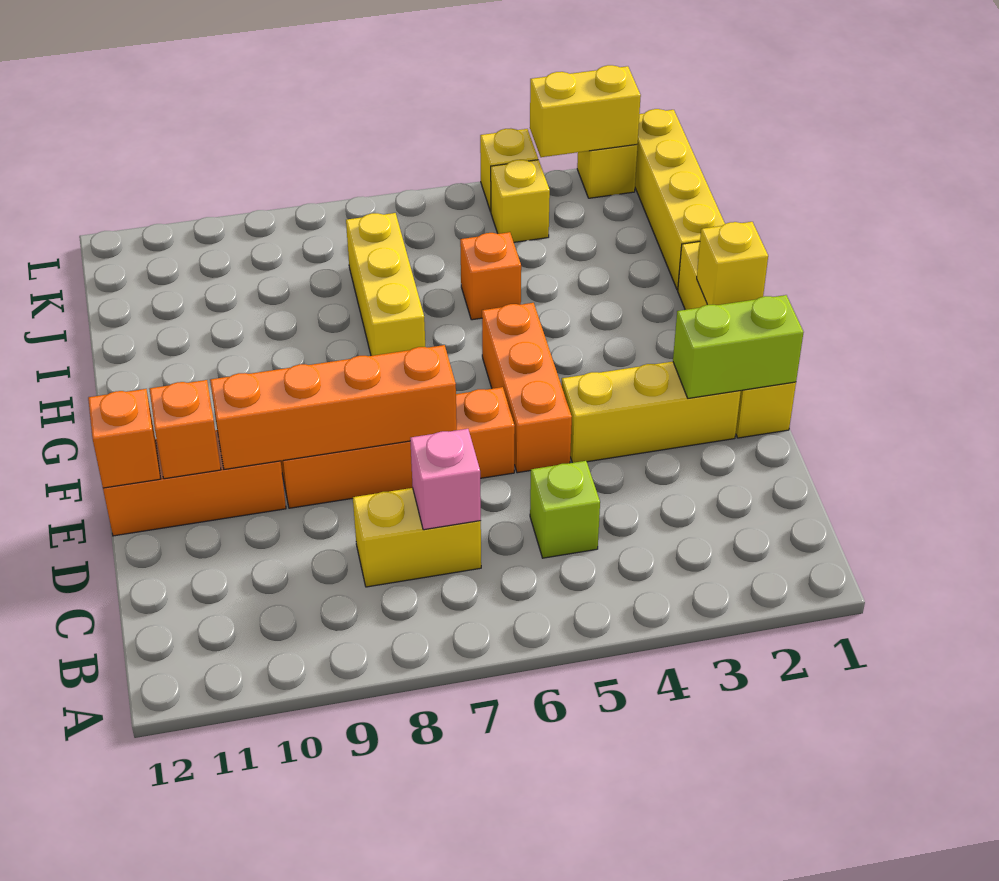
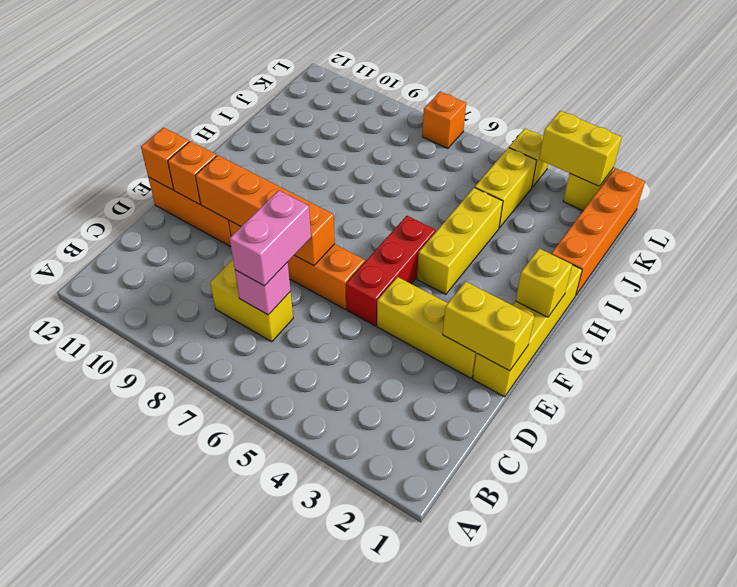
lime 1x1 brick [530,461,600,558] -> none
none -> pink 1x2 brick [230,190,311,286]
lime 1x2 brick [673,295,804,398] -> yellow 1x2 brick [443,282,534,371]
orange 1x3 brick [482,303,572,473] -> red 1x3 brick [346,216,436,326]
yellow 1x3 brick [346,213,425,356] -> yellow 1x3 brick moved to [417,187,503,294]
yellow 1x4 brick [635,109,725,290] -> orange 1x4 brick [551,168,645,295]
orange 1x1 brick [460,232,521,320] -> orange 1x1 brick moved to [422,92,466,149]
yellow 1x1 brick [491,160,550,242] -> yellow 1x2 brick [475,148,537,228]

